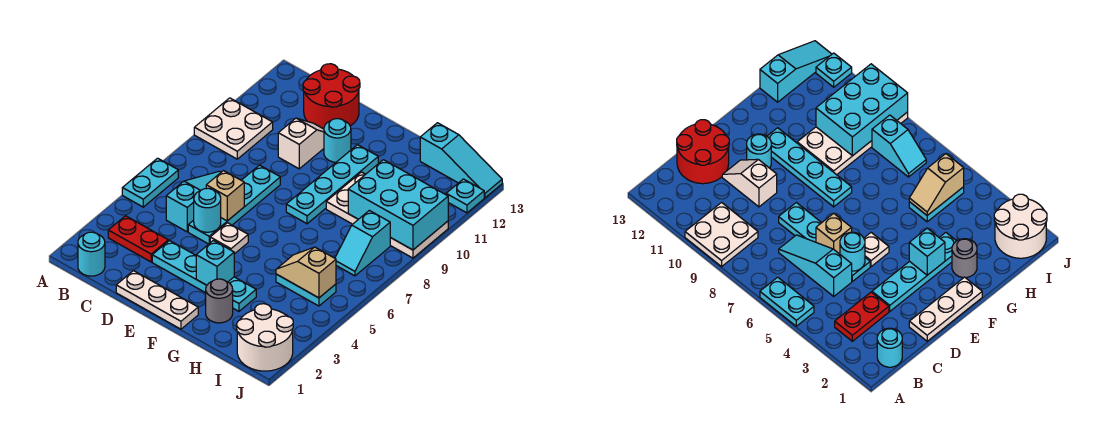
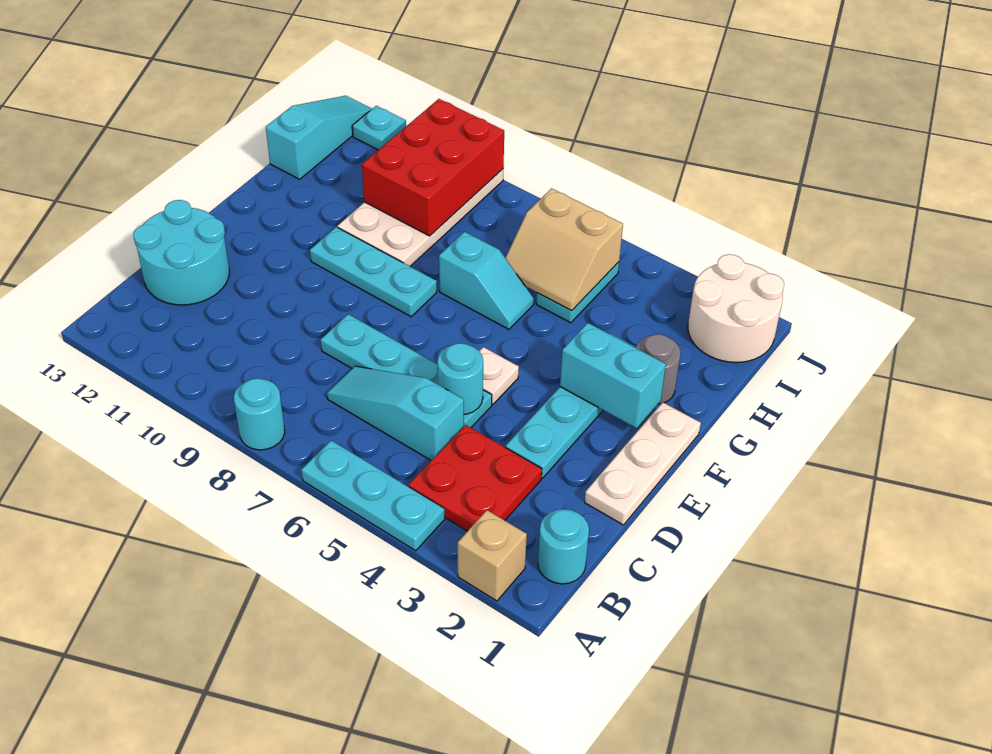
cyan 1x2 plate [122,158,178,207] -> cyan 1x3 plate [301,440,445,551]
white 2x2 plate [194,98,273,159] -> none
red 1x2 plate [108,216,168,262] -> red 2x2 plate [409,425,542,531]
red 2x2 round brick [303,64,360,129] -> cyan 2x2 round brick [133,200,229,305]
tan 1x1 brick [206,171,244,221] -> tan 1x1 brick moved to [458,510,527,601]
white 1x2 slope [278,118,324,169] -> none
cyan 1x1 round brick [324,119,351,162] -> cyan 1x1 round brick moved to [234,378,285,450]
cyan 1x1 brick [196,241,234,285] -> cyan 1x2 brick [560,323,666,428]
cyan 1x4 plate [286,145,378,224] -> cyan 1x3 plate [310,227,437,317]
tan 1x2 slope [276,247,336,298] -> tan 2x2 slope [505,188,623,311]
cyan 2x3 brick [348,160,448,250] -> red 2x3 brick [362,99,504,236]
cyan 1x2 slope [335,210,390,276] -> cyan 1x2 slope moved to [439,232,534,329]

